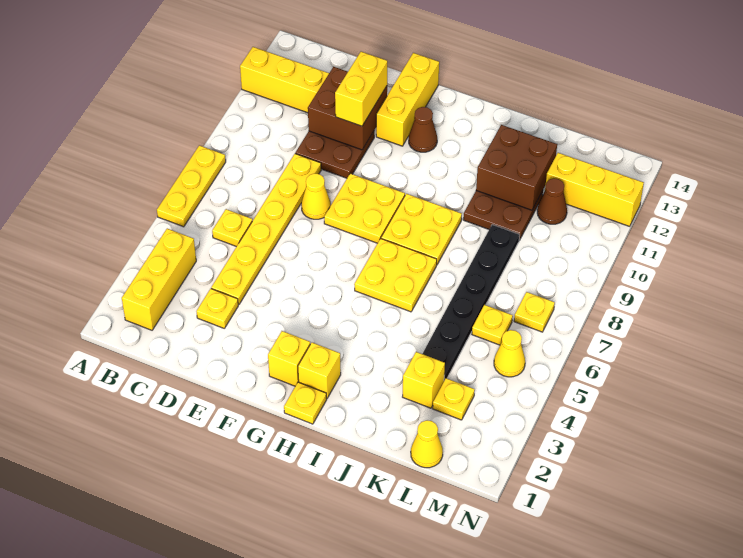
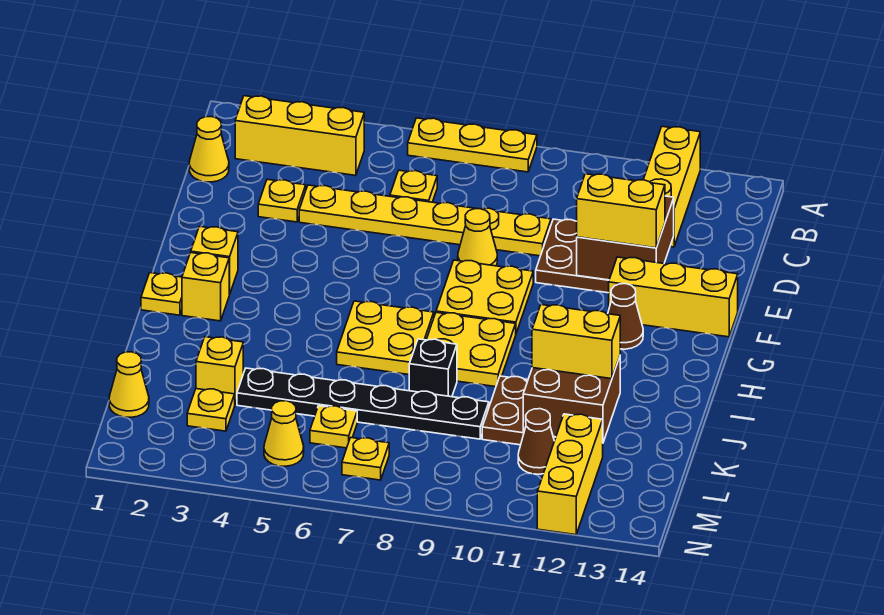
none -> yellow 1x1 cone [189,117,229,182]
none -> black 1x1 brick [409,339,457,397]
none -> yellow 1x2 brick [532,305,620,379]

